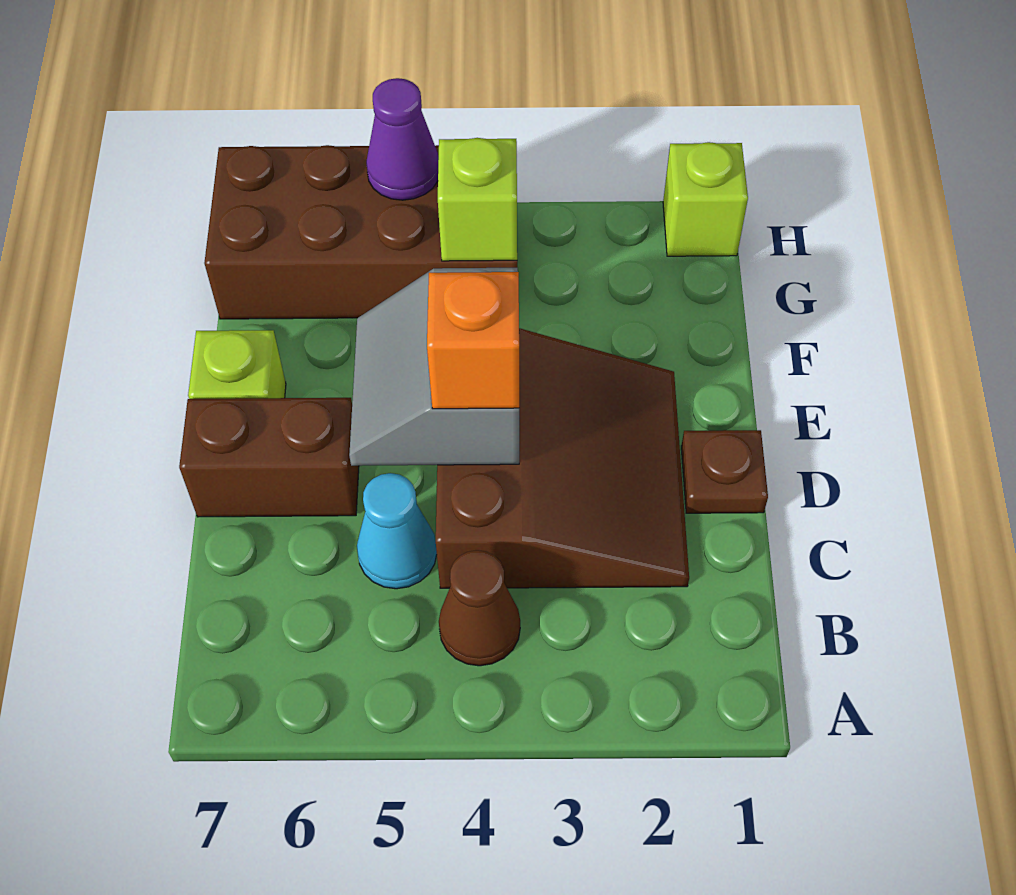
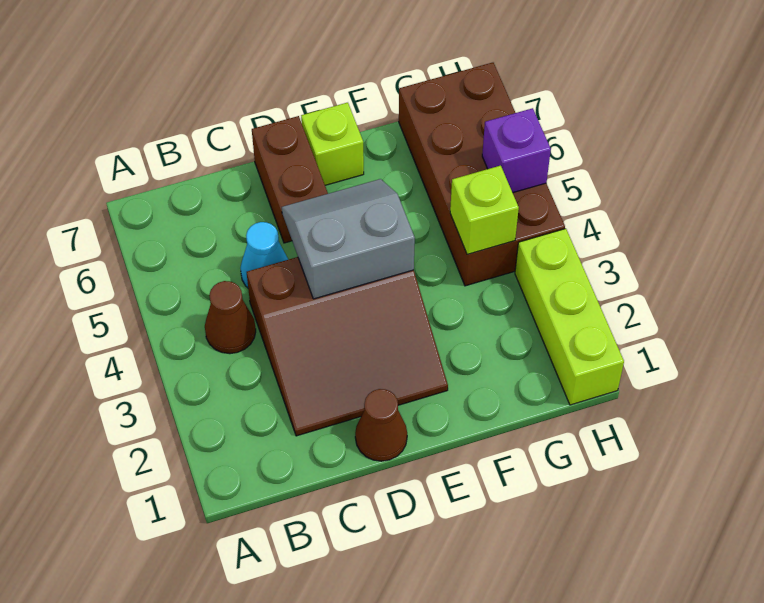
brown 1x1 plate [681,430,768,513] -> brown 1x1 cone [355,389,407,461]
orange 1x1 brick [427,272,519,409] -> none
lime 1x1 brick [663,142,748,256] -> lime 1x3 brick [515,229,624,405]
purple 1x1 cone [366,78,439,200] -> purple 1x1 brick [482,108,551,193]

